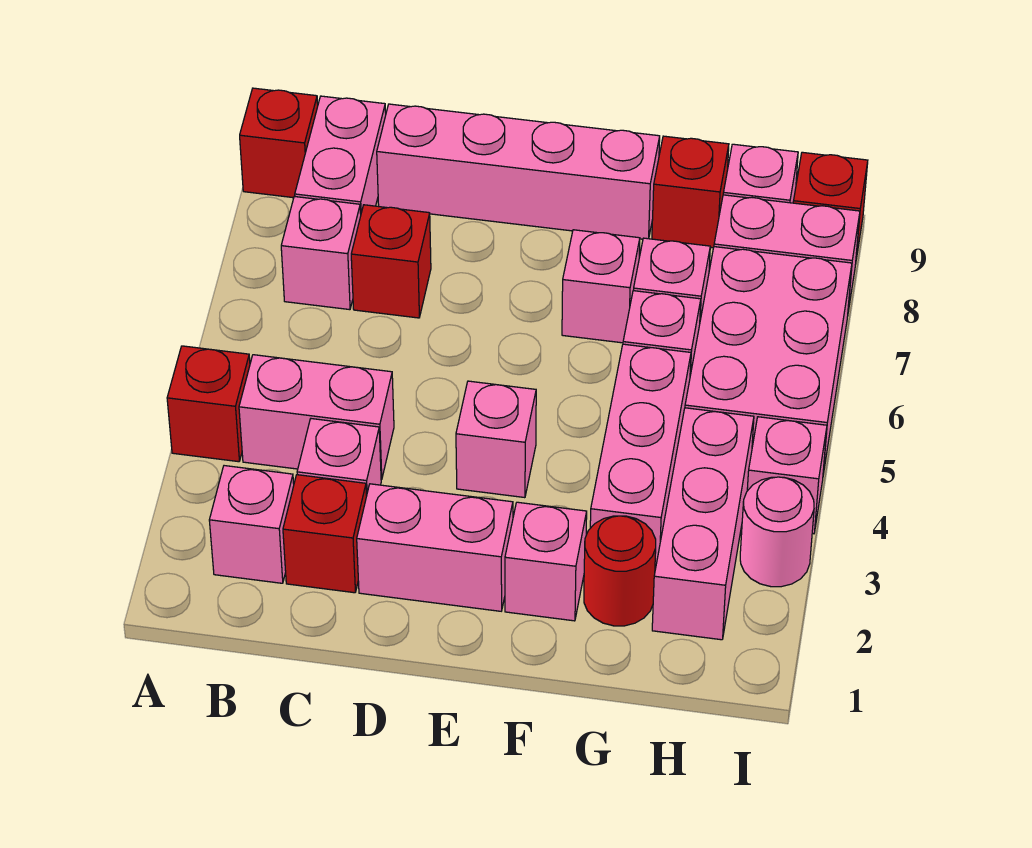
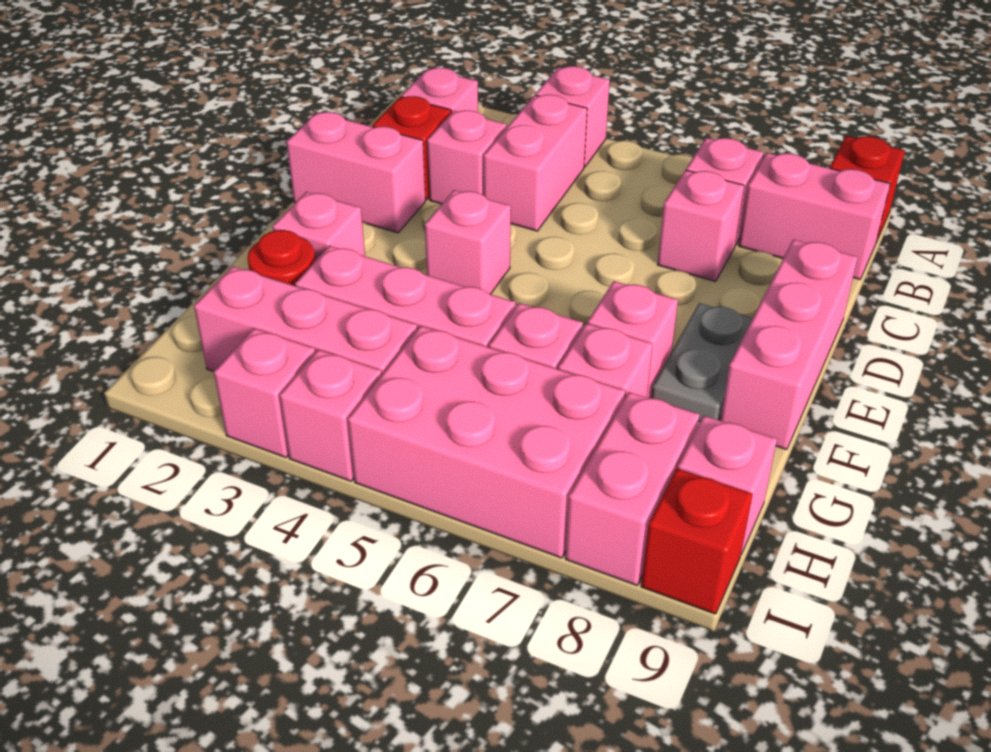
red 1x1 brick [167,346,250,462] -> pink 1x1 brick [536,66,610,167]
red 1x1 brick [351,205,431,318] -> pink 1x1 brick [657,170,744,281]
pink 1x4 brick [377,104,660,239] -> pink 1x3 brick [720,240,858,450]
pink 1x2 brick [357,484,513,611] -> pink 1x2 brick turned to [286,112,426,233]
none -> grey 1x2 plate [651,303,753,422]
red 1x1 brick [652,136,729,248] -> none
pink 1x1 round brick [740,477,814,587] -> pink 1x1 brick [214,328,315,457]

